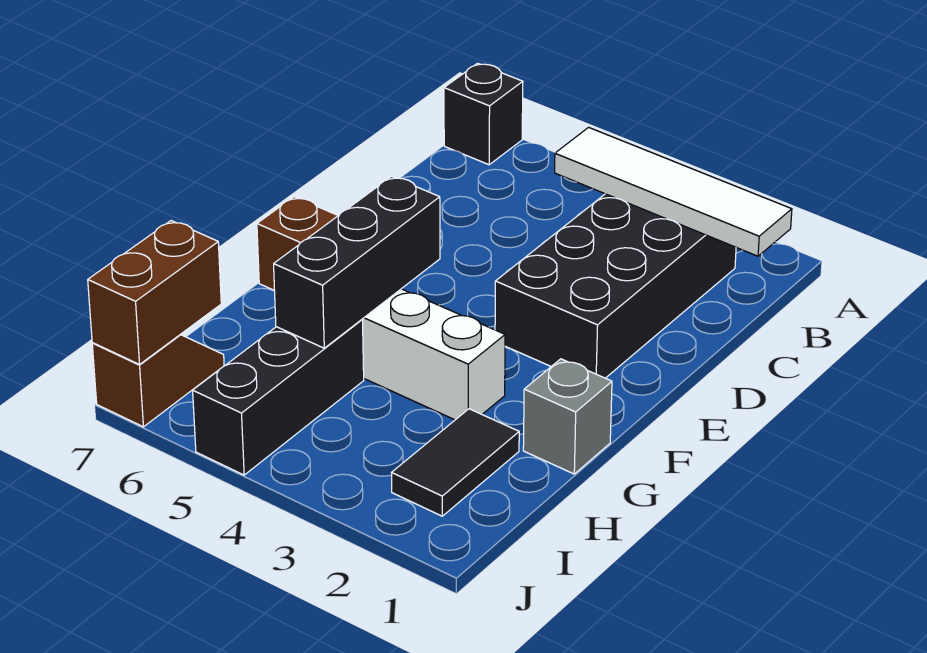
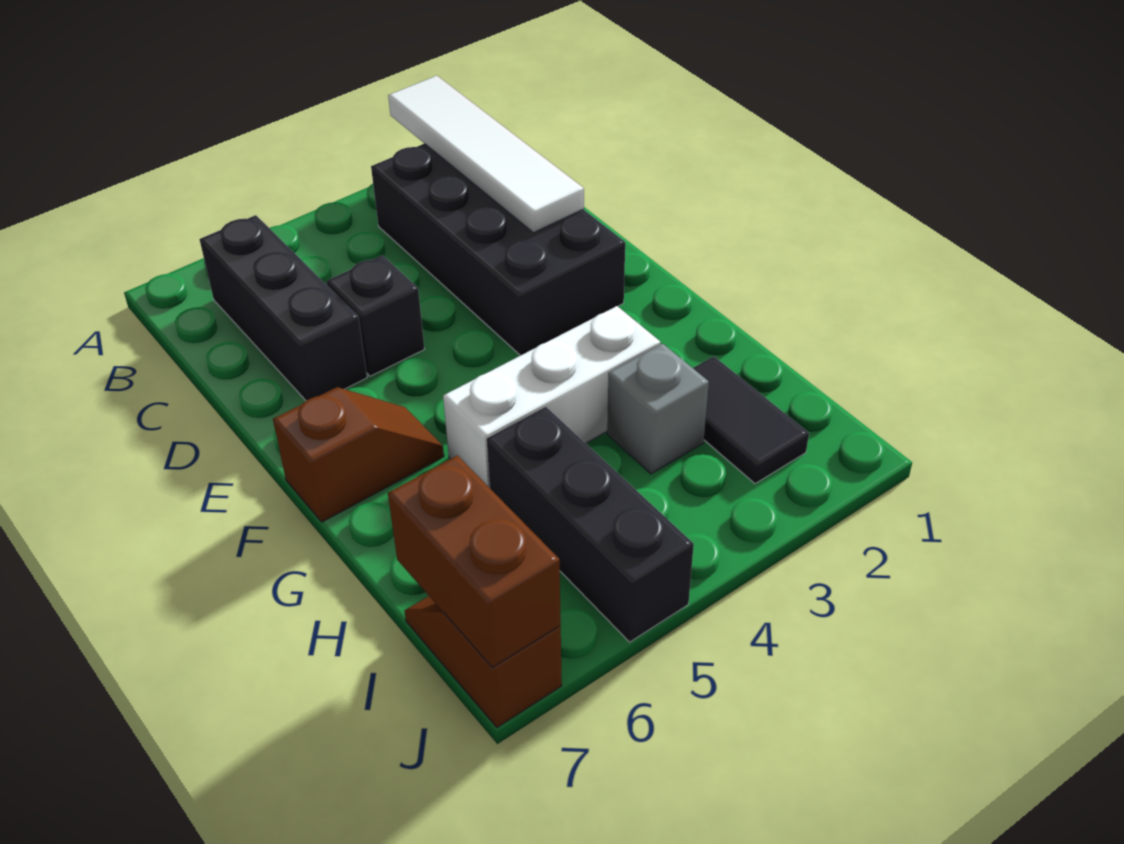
black 1x1 brick [444,63,523,165] -> black 1x1 brick moved to [327,255,424,376]
white 1x4 tile [555,127,792,256] -> white 1x4 tile turned to [388,76,584,233]
black 1x3 brick [274,177,440,348] -> black 1x3 brick moved to [200,215,367,401]
grey 1x1 brick [523,359,612,474] -> grey 1x1 brick moved to [607,344,709,474]

